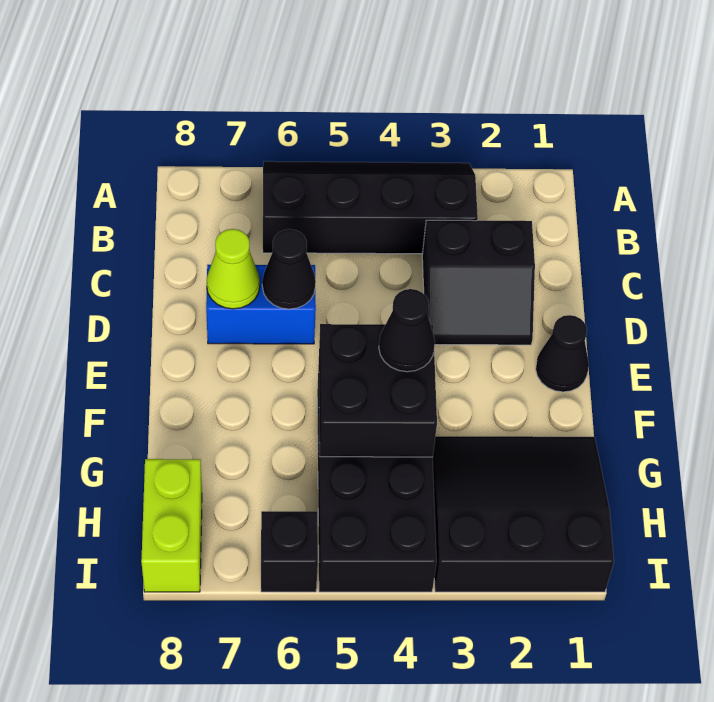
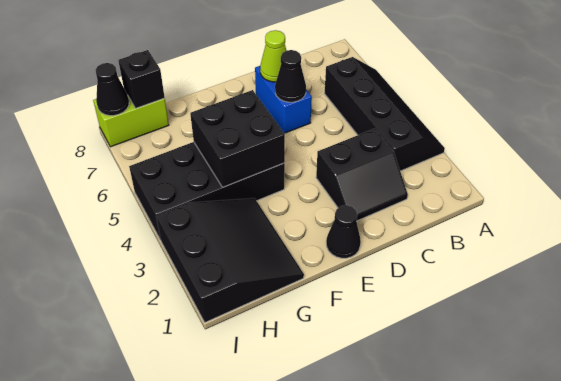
black 2x2 slope [422,220,535,345] -> black 2x2 slope turned to [316,129,408,221]
black 1x1 cone [379,289,435,372] -> black 1x1 cone moved to [96,63,129,116]
black 1x1 brick [261,511,318,592] -> black 1x1 brick moved to [118,50,165,108]

